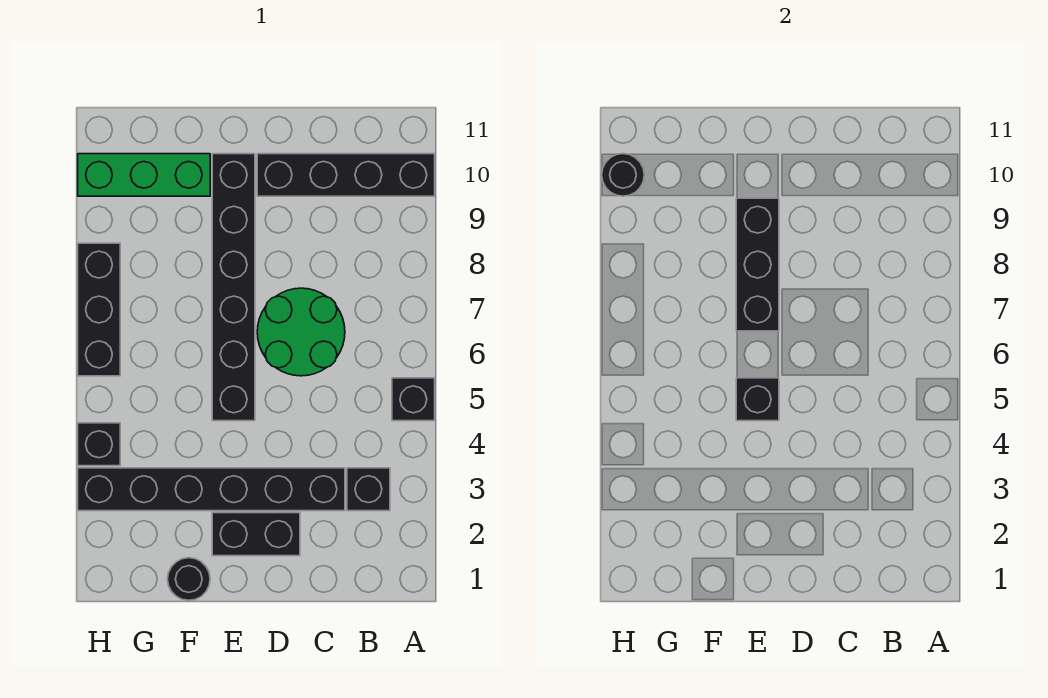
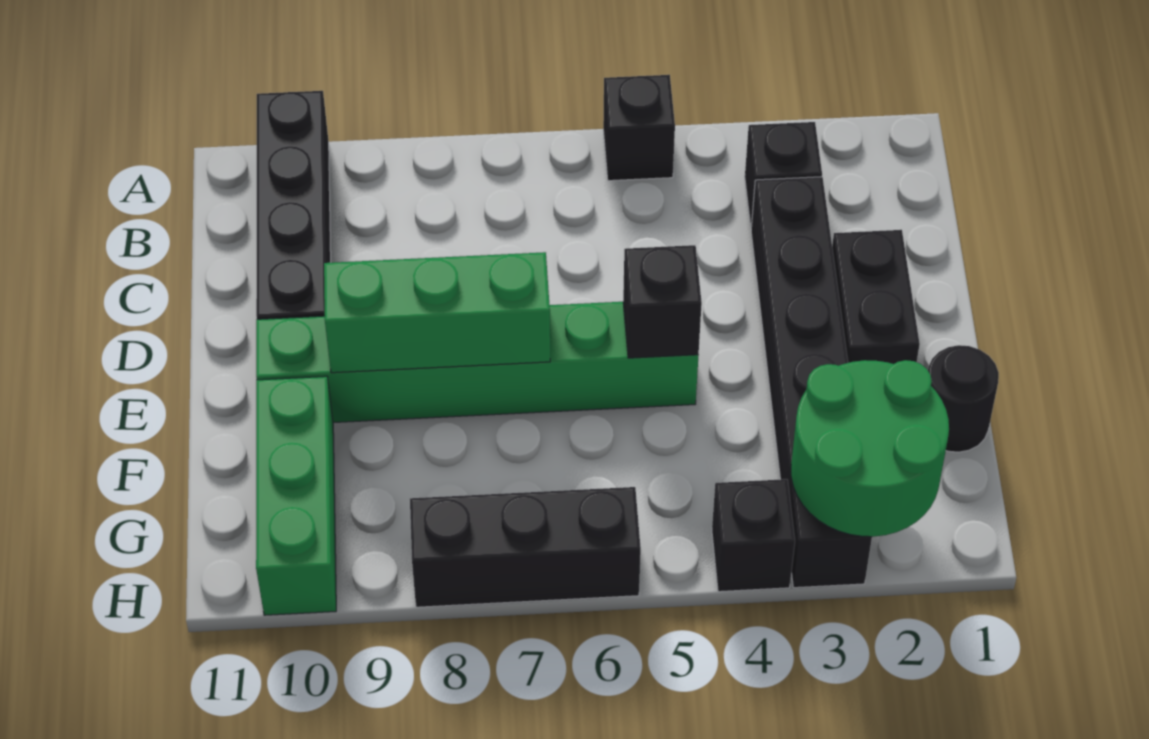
green 2x2 round brick [257,288,345,376] -> green 2x2 round brick moved to [791,360,949,537]
black 1x6 brick [212,154,255,421] -> green 1x6 brick [256,302,698,423]
black 1x3 brick [736,198,779,331] -> green 1x3 brick [324,252,550,373]
black 1x1 round brick [602,154,644,196] -> none

